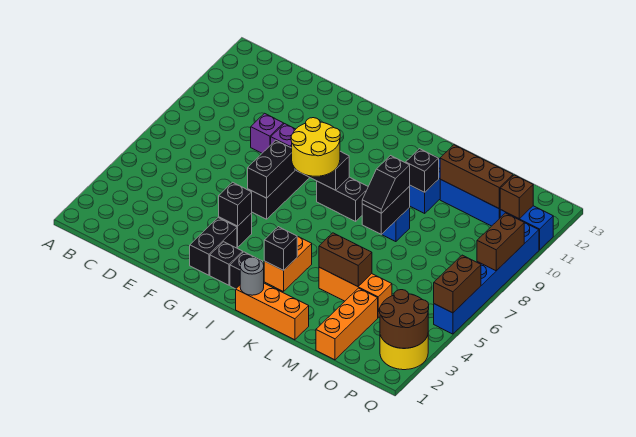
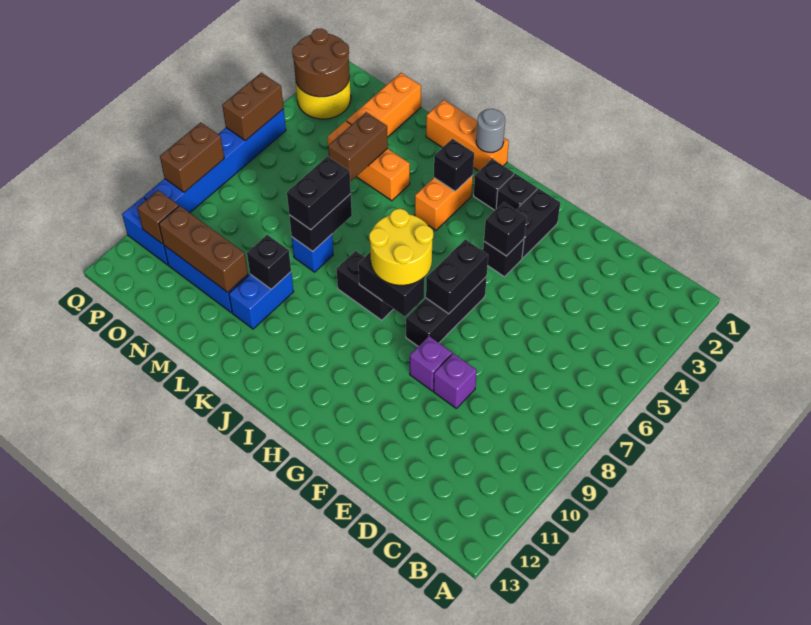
brown 1x2 brick [319,233,372,287] -> brown 1x2 brick turned to [328,112,388,182]
black 1x2 slope [362,156,410,213] -> black 1x2 brick [287,156,351,230]

